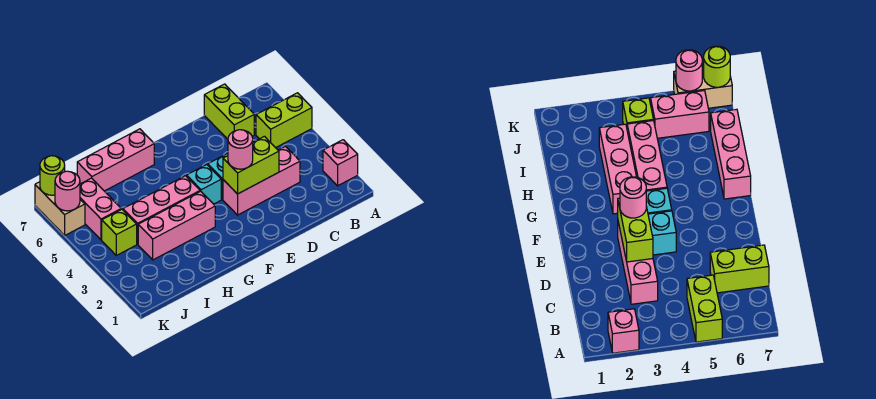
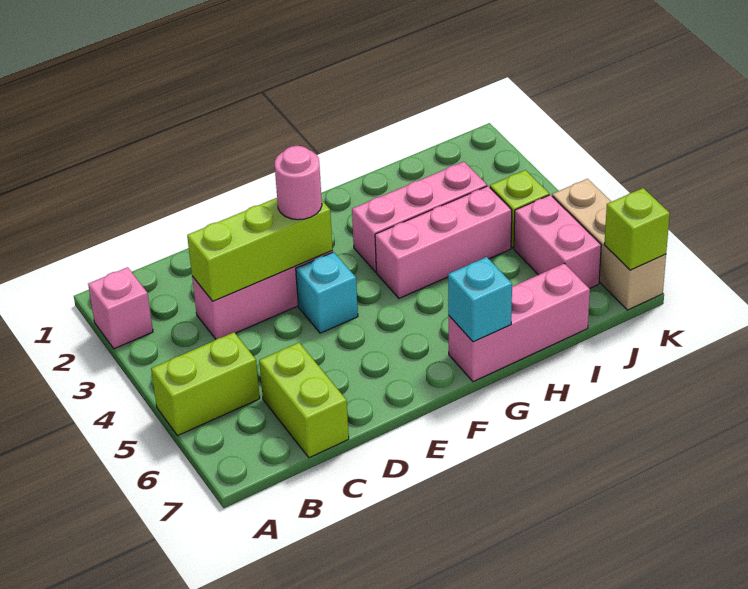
lime 1x2 brick [223,136,279,194] -> lime 1x3 brick [187,198,333,301]
cyan 1x1 brick [187,165,221,204] -> cyan 1x1 brick moved to [448,257,512,342]
tan 1x2 brick [35,182,85,235] -> tan 1x3 brick [552,179,666,310]
pink 1x1 round brick [55,171,80,211] -> none
lime 1x1 round brick [40,156,65,195] -> lime 1x1 brick [604,188,670,270]

